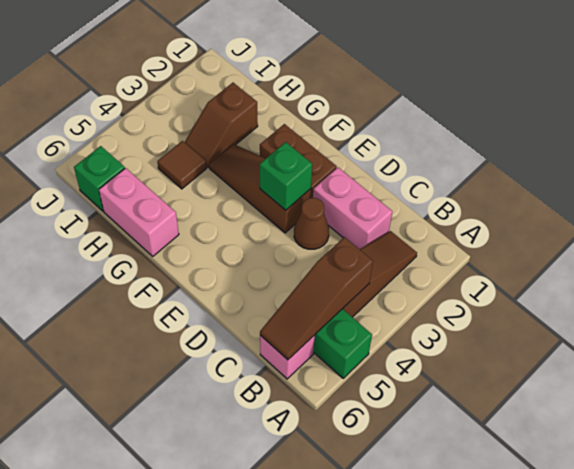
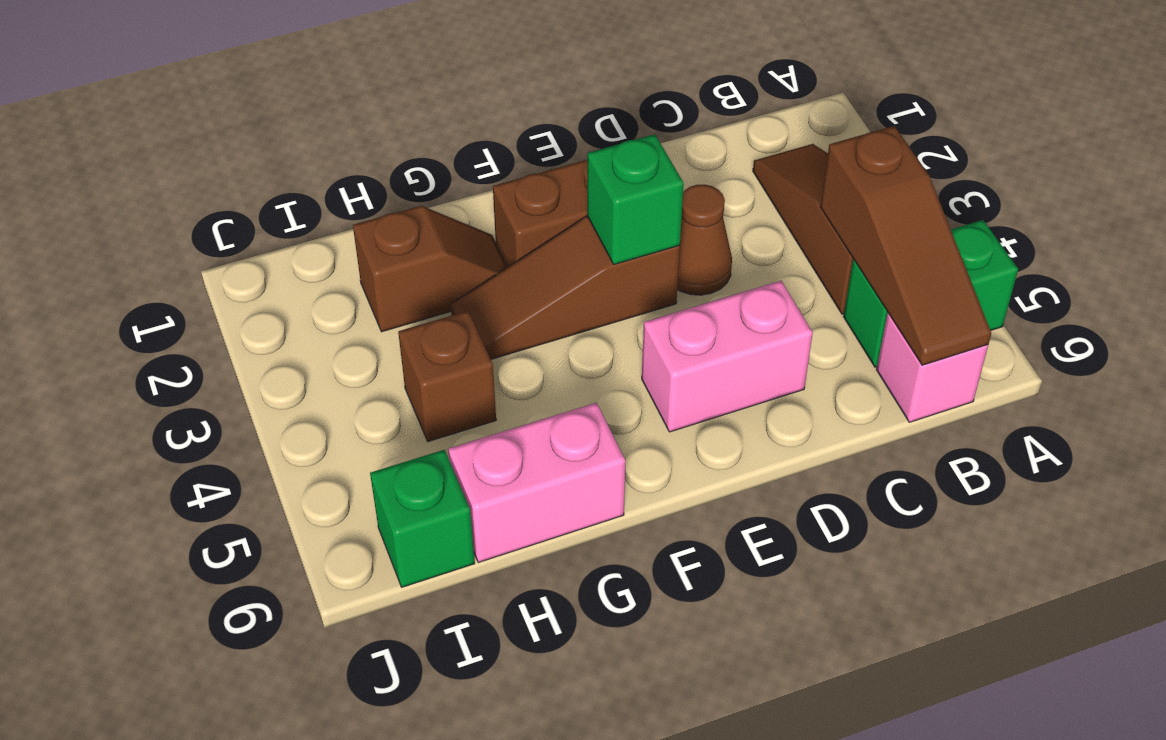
pink 1x2 brick [313,168,392,249] -> pink 1x2 brick moved to [642,281,813,432]
brown 1x2 slope [185,83,258,167] -> brown 1x2 slope turned to [353,206,508,332]
brown 1x1 tile [157,141,207,189] -> brown 1x1 brick [398,311,496,442]

